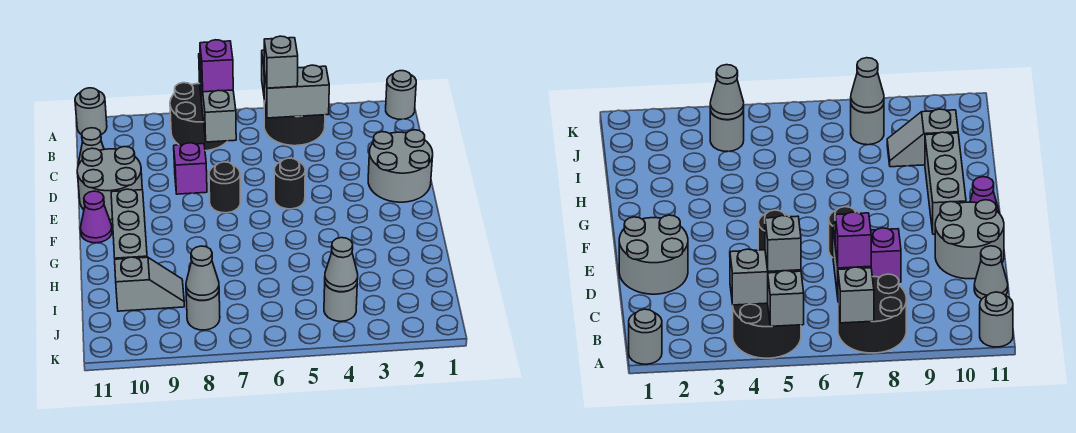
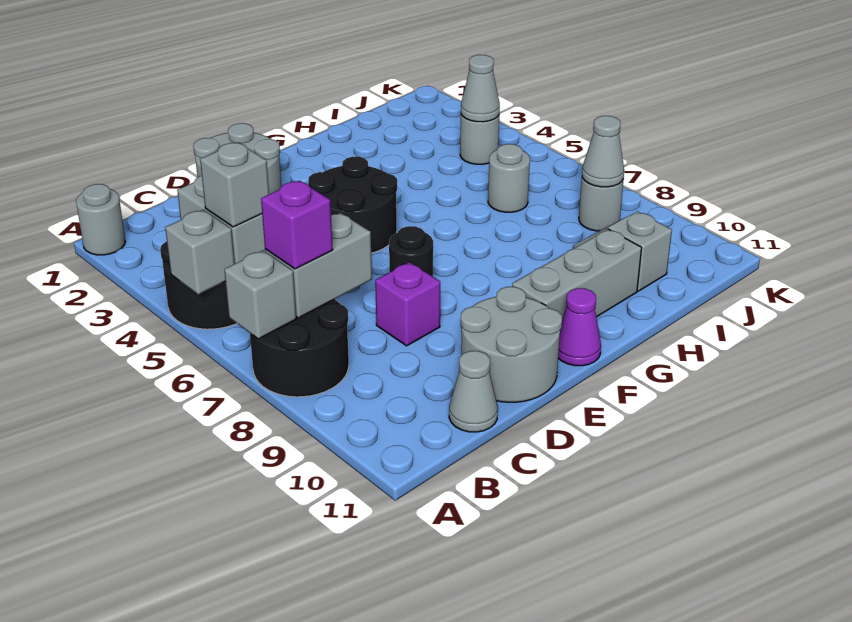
grey 1x1 round brick [75,88,107,135] -> grey 1x1 round brick moved to [488,144,530,212]
black 1x1 round brick [274,158,305,209] -> black 2x2 round brick [308,157,397,253]

